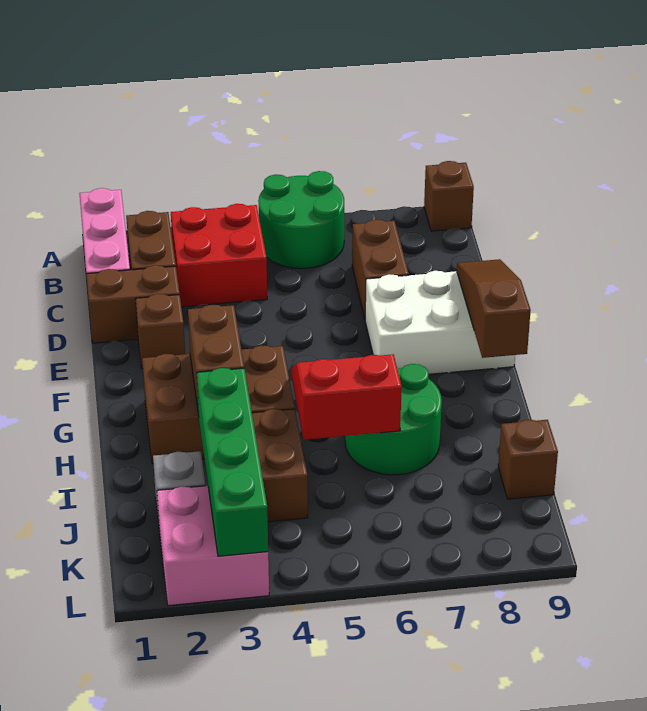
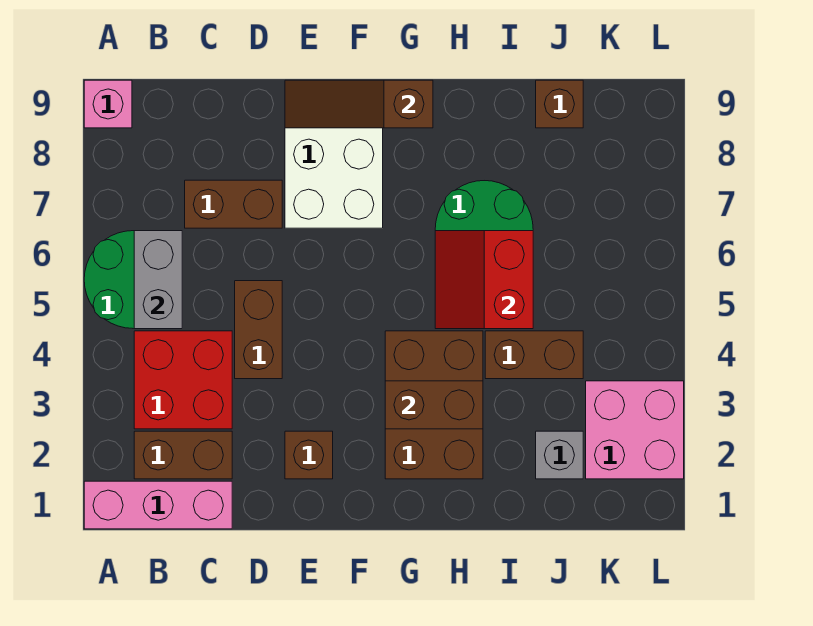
brown 1x1 brick [424,161,474,231] -> pink 1x1 brick [84,80,132,128]
none -> grey 1x2 brick [134,231,182,329]
brown 1x2 brick [86,265,180,343] -> brown 1x2 brick moved to [235,281,282,379]
green 1x4 brick [197,368,268,556] -> none

